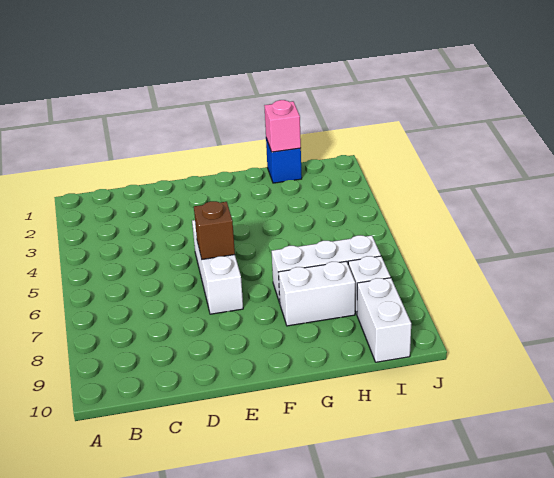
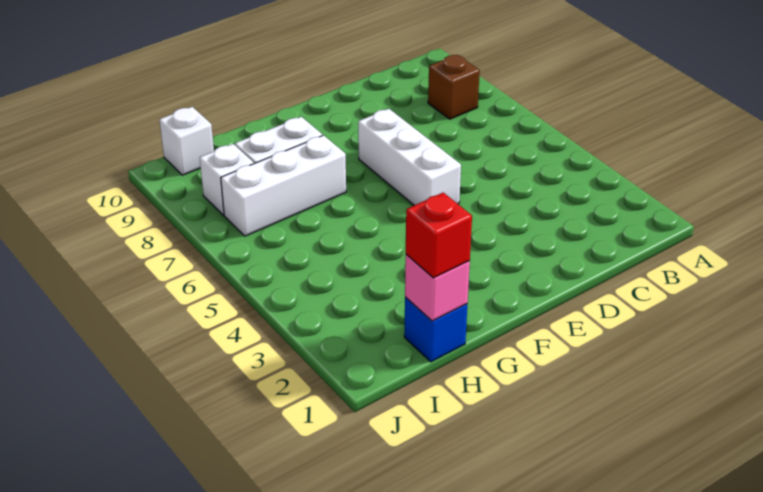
brown 1x1 brick [194,201,235,259] -> brown 1x1 brick moved to [428,55,480,119]
none -> red 1x1 brick [406,193,472,278]
white 1x2 brick [357,278,411,362] -> white 1x1 brick [159,107,214,175]

